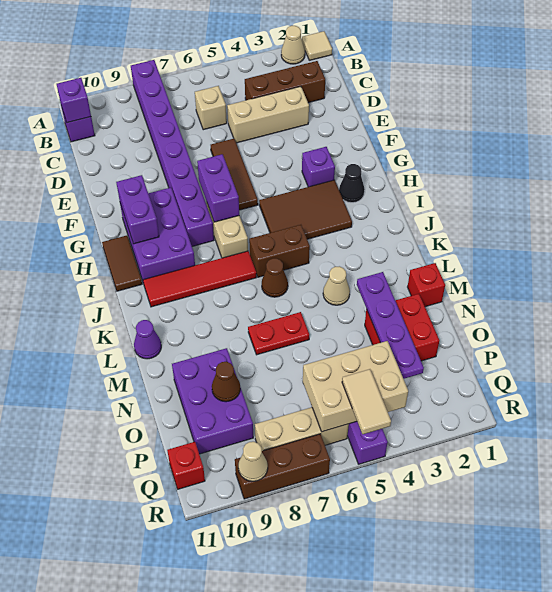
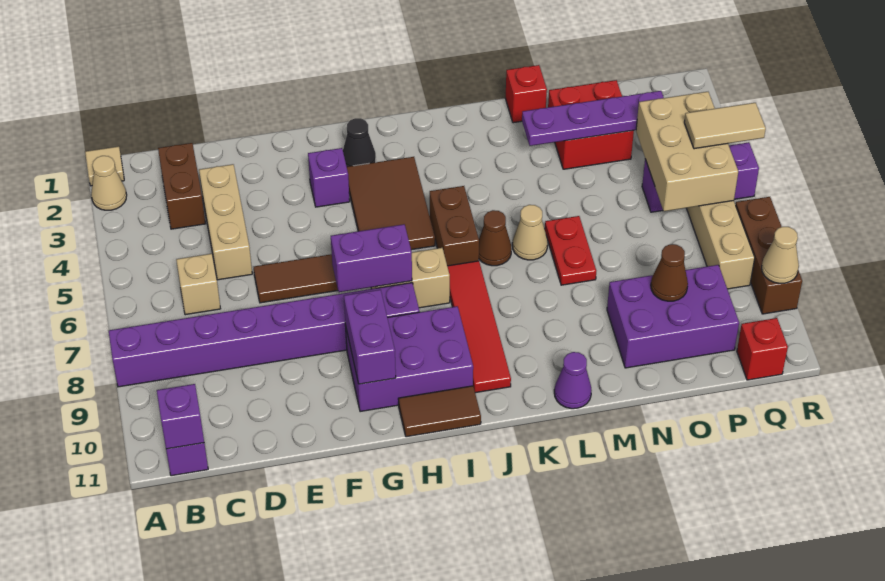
brown 1x3 brick [245,61,325,103] -> brown 1x2 brick [158,143,205,229]
purple 1x2 brick [116,175,159,244] -> purple 1x2 brick turned to [344,290,396,384]
tan 1x1 cone [323,266,350,305] -> tan 1x1 cone moved to [512,205,548,260]

